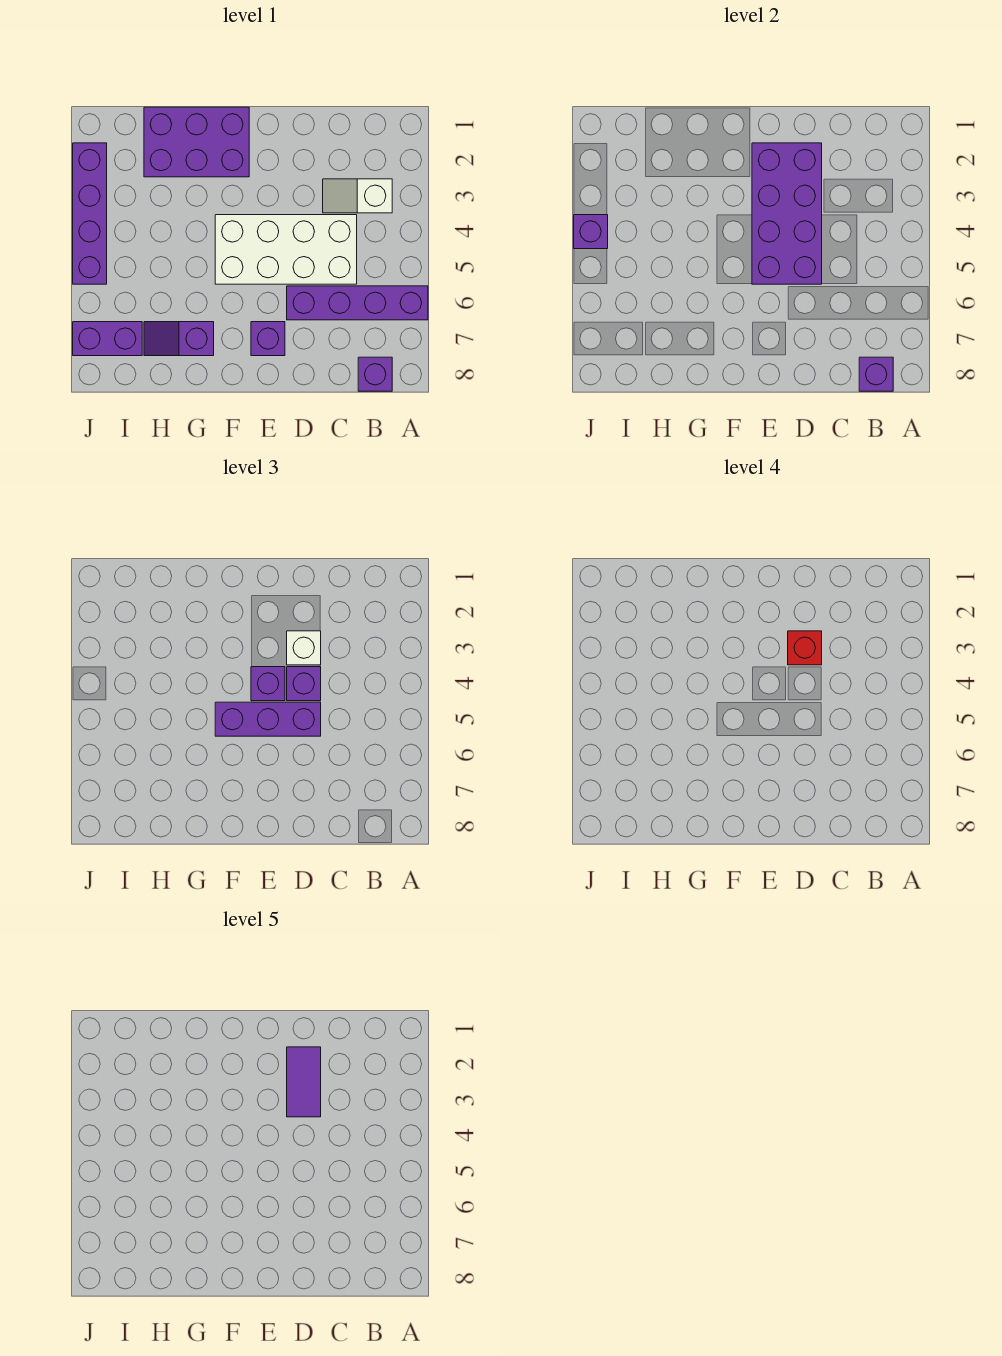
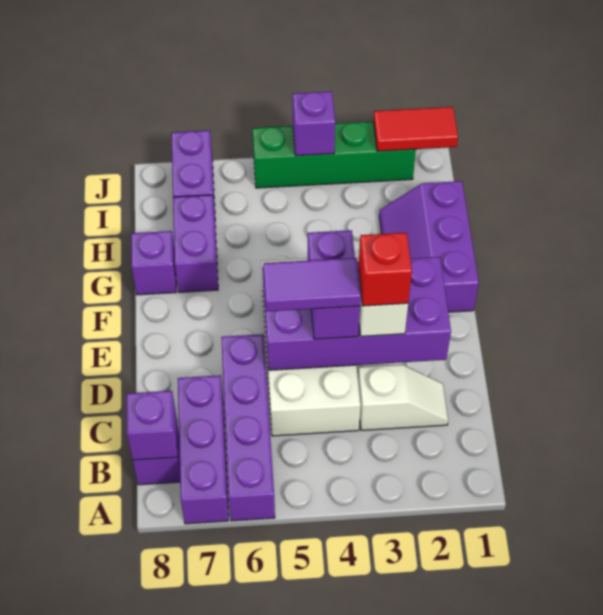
white 1x2 slope [323,179,392,213] -> white 1x2 slope turned to [358,365,448,430]
purple 1x2 tile [287,1047,321,1117] -> purple 1x2 tile moved to [263,258,361,312]
purple 1x3 brick [215,702,321,736] -> purple 1x3 brick moved to [178,375,229,524]
purple 1x1 brick [251,322,285,356] -> purple 1x1 brick moved to [131,231,176,295]
purple 2x3 brick [144,107,249,177] -> purple 2x3 slope [379,181,479,312]
purple 1x2 slope [144,322,214,356] -> purple 1x2 brick [173,195,218,292]
none -> red 1x2 tile [373,107,458,151]
purple 1x4 brick [73,143,107,284] -> green 1x4 brick [252,122,416,188]

